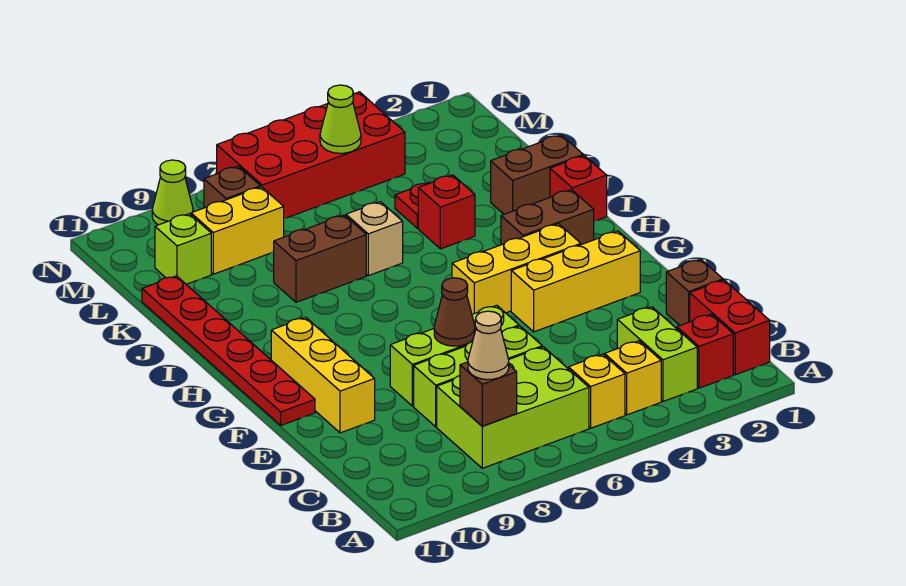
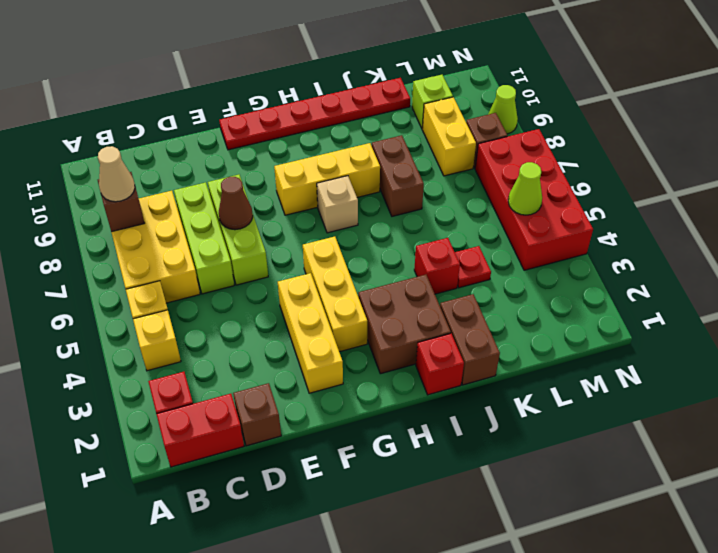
lime 1x2 brick [617,307,697,401] -> none
lime 2x3 brick [437,347,589,468] -> yellow 2x3 brick [111,191,200,303]
yellow 1x3 brick [271,317,375,433] -> yellow 1x3 brick moved to [274,143,380,215]
brown 1x2 brick [501,190,594,245] -> brown 2x2 brick [358,275,451,374]
tan 1x1 brick [346,202,403,276] -> tan 1x1 brick moved to [317,176,358,233]

